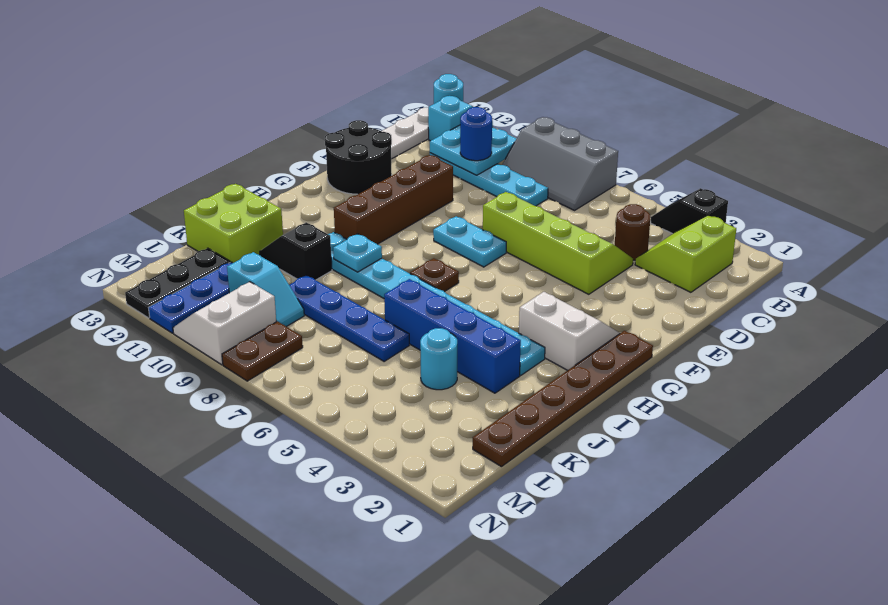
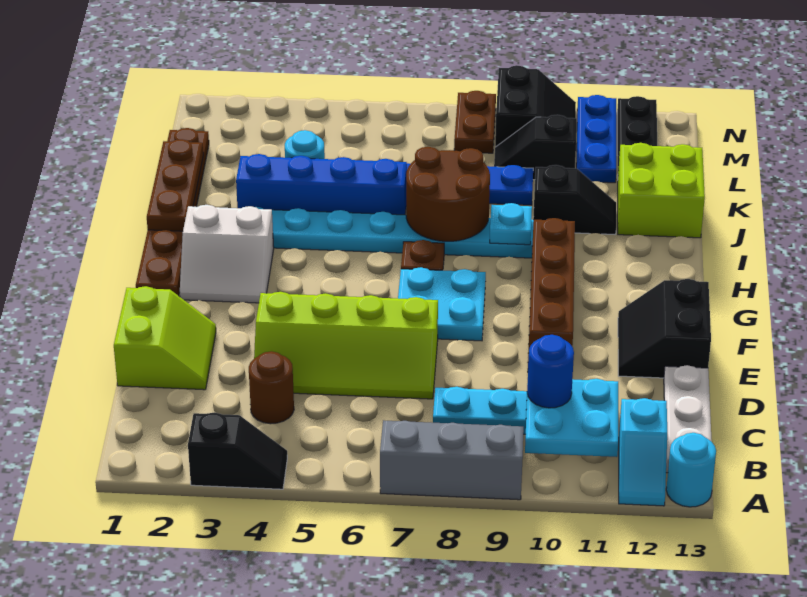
lime 2x2 slope [635,215,736,292] -> lime 2x2 slope moved to [114,286,216,390]
black 2x2 round brick [325,120,392,194] -> black 2x2 slope [618,279,711,378]
cyan 1x2 plate [433,216,506,267] -> cyan 2x2 plate [398,267,486,341]
none -> brown 1x3 plate [147,139,203,231]
none -> brown 2x2 round brick [406,147,490,241]
cyan 1x2 slope [227,252,304,327] -> black 1x2 slope [494,115,577,180]
white 2x2 slope [173,282,276,365] -> black 2x2 slope [495,66,576,147]

